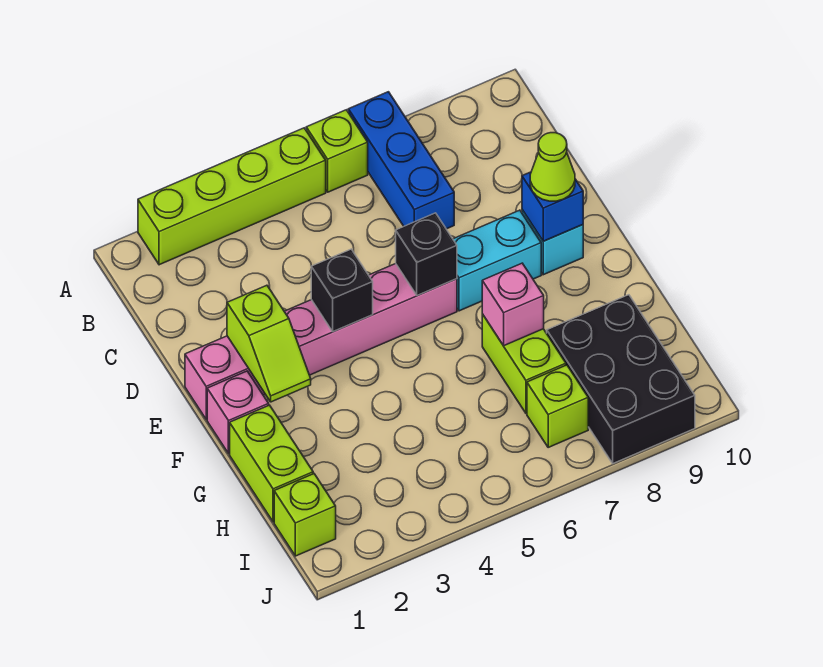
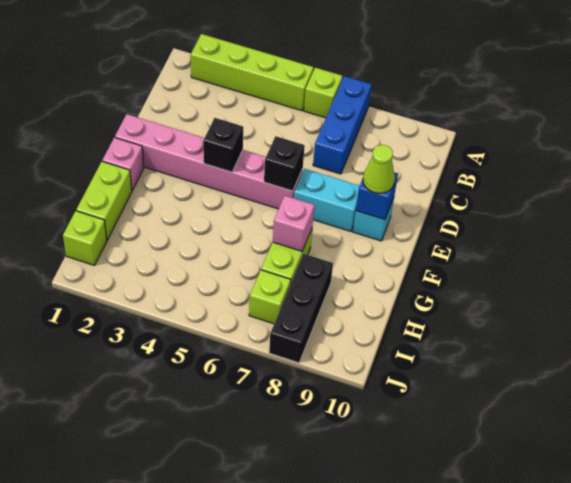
lime 1x2 slope [227,285,311,402] -> none
black 2x3 brick [547,295,695,463] -> black 1x3 brick [269,254,333,363]

